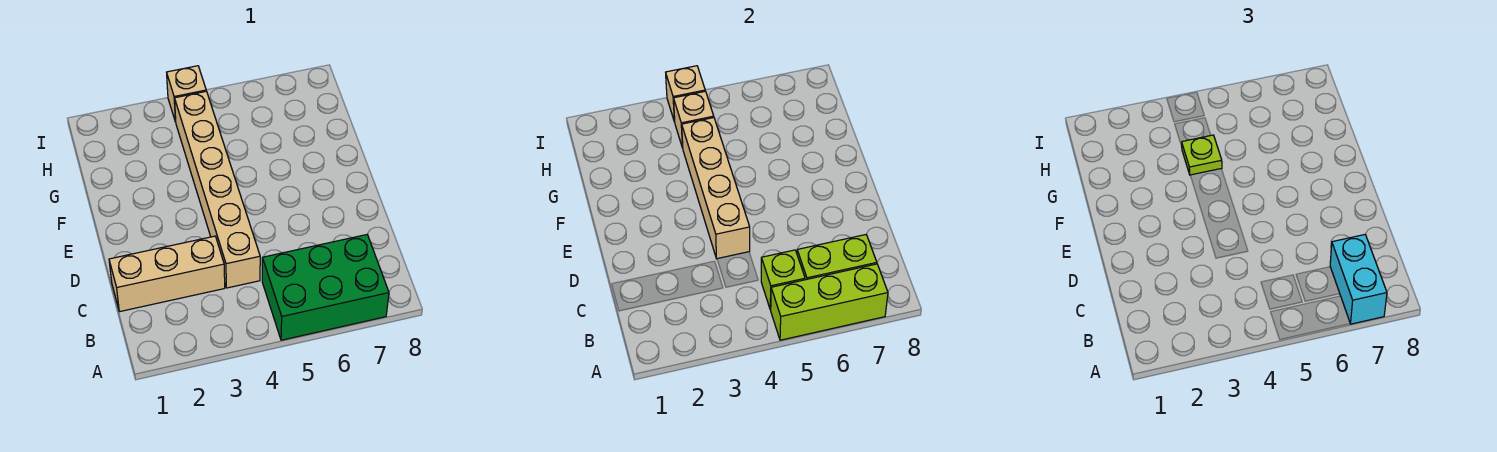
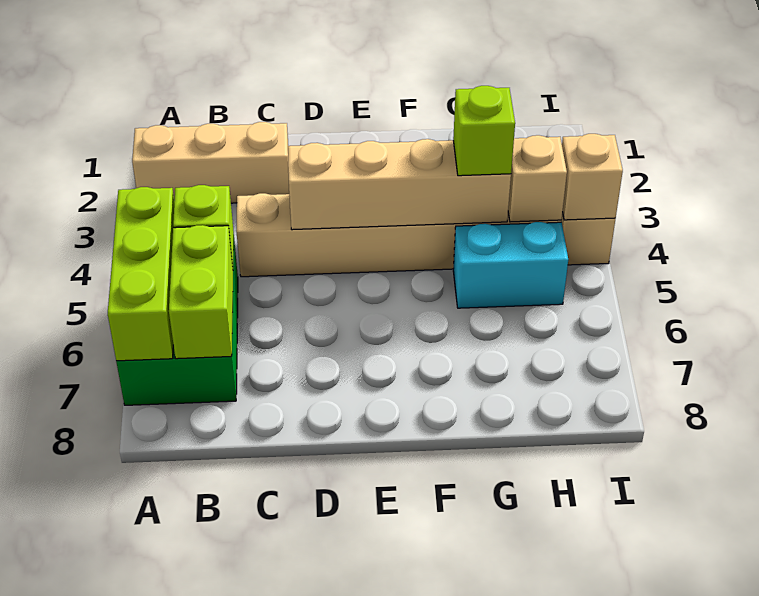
cyan 1x2 brick [1330,234,1387,324] -> cyan 1x2 brick moved to [453,222,568,308]
tan 1x3 brick [109,236,225,312] -> tan 1x3 brick turned to [132,122,289,203]
lime 1x1 plate [1182,135,1222,175] -> lime 1x1 brick [453,86,515,176]

